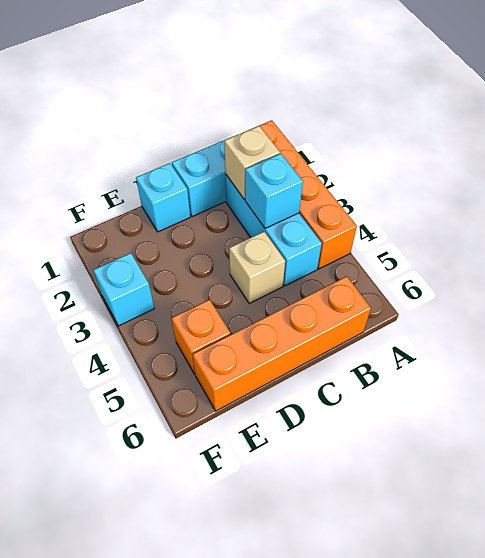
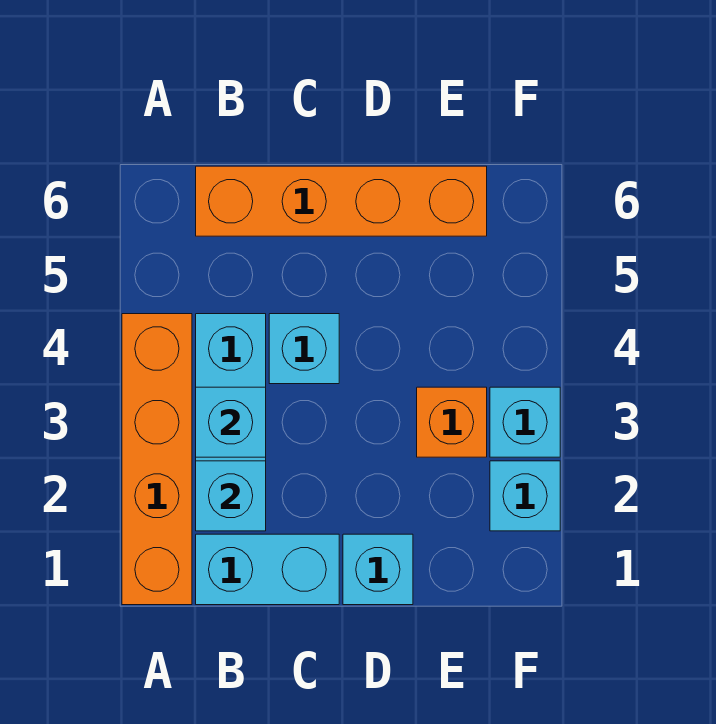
tan 1x1 brick [224,126,280,200] -> cyan 1x1 brick [196,461,266,531]
tan 1x1 brick [229,232,285,304] -> cyan 1x1 brick [269,314,339,384]
orange 1x1 brick [172,299,231,374] -> orange 1x1 brick moved to [417,387,487,457]
none -> cyan 1x1 brick [490,461,560,531]

